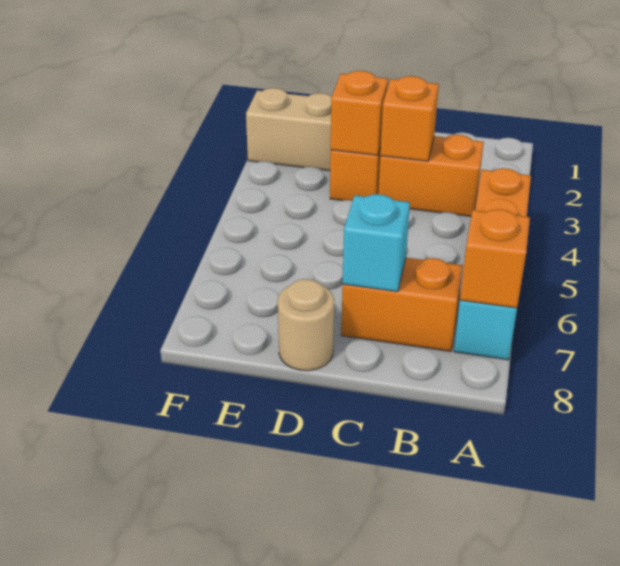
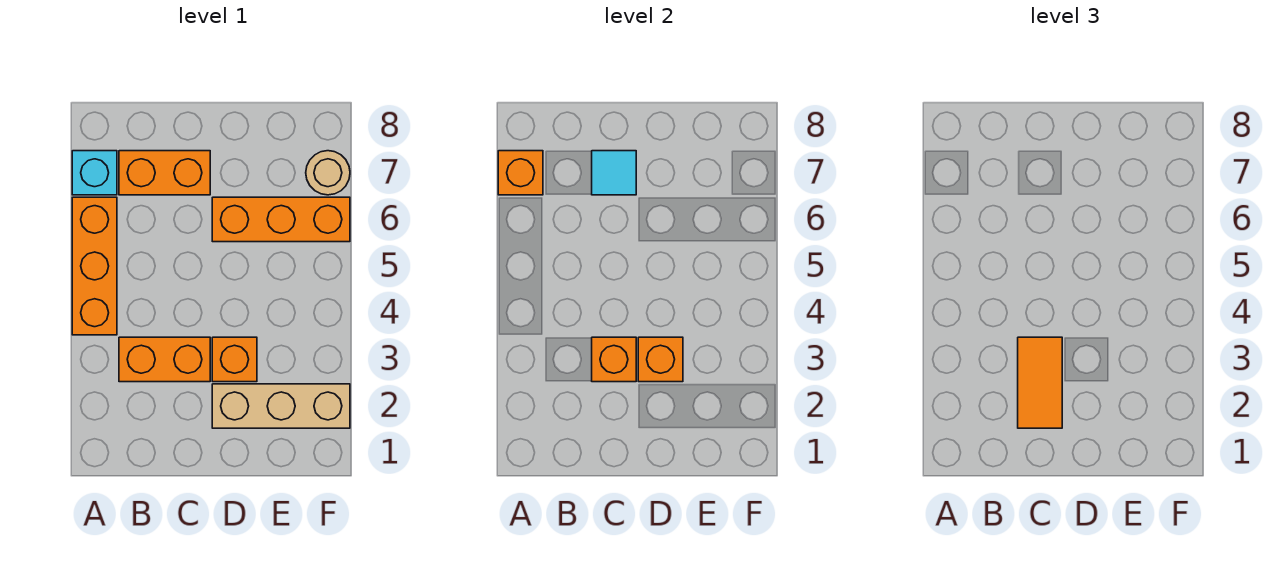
none -> orange 1x2 tile [1018,337,1062,428]
cyan 1x1 brick [343,194,410,292] -> cyan 1x1 tile [592,151,636,195]
none -> orange 1x3 brick [212,197,350,242]
tan 1x1 round brick [278,279,334,371] -> tan 1x1 round brick moved to [306,151,350,195]

